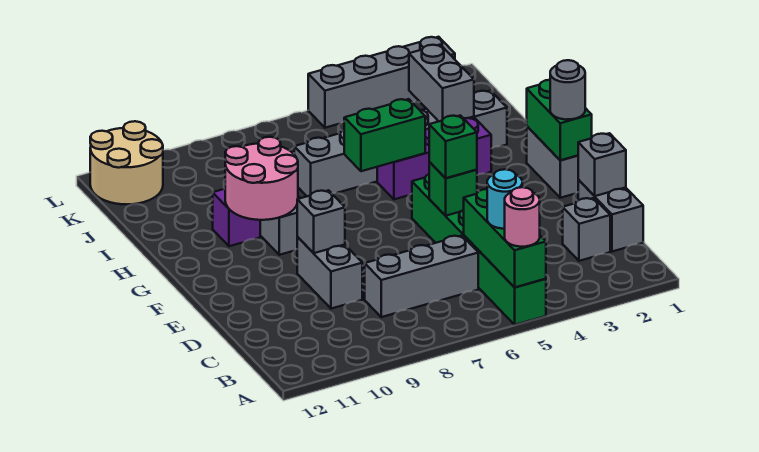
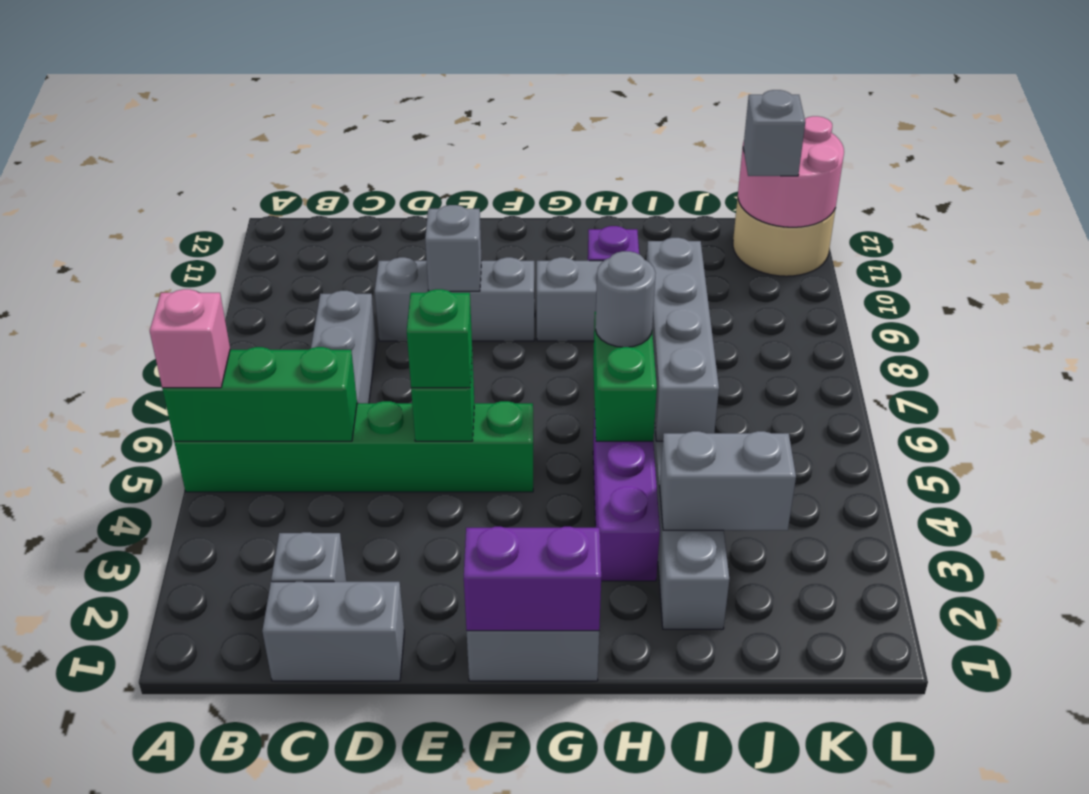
pink 1x1 round brick [505,187,540,247] -> pink 1x1 brick [150,289,230,388]
cyan 1x1 round brick [487,169,522,229] -> none
grey 1x1 brick [578,133,626,196] -> grey 1x1 brick moved to [743,90,805,176]
grey 1x2 brick [297,237,362,309] -> grey 1x3 brick [375,257,535,341]
green 1x2 brick [527,80,592,160] -> purple 1x2 brick [464,527,601,631]
grey 1x1 round brick [550,60,585,120] -> grey 1x1 round brick moved to [595,251,655,347]
pink 2x2 round brick [225,137,298,220] -> pink 2x2 round brick moved to [738,116,844,227]
grey 1x4 brick [308,37,455,128] -> grey 1x4 brick moved to [647,238,719,441]

